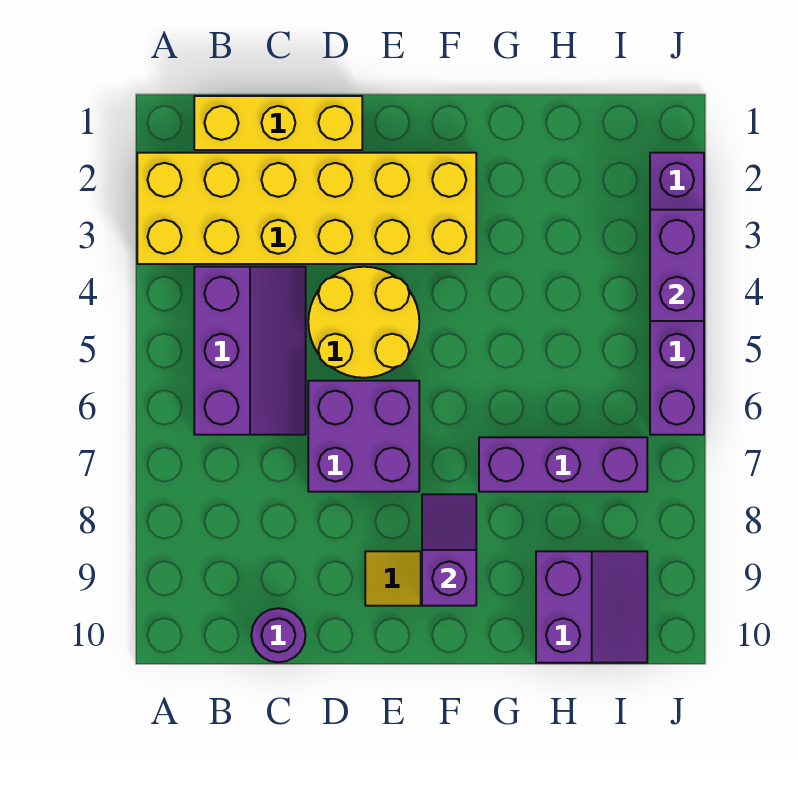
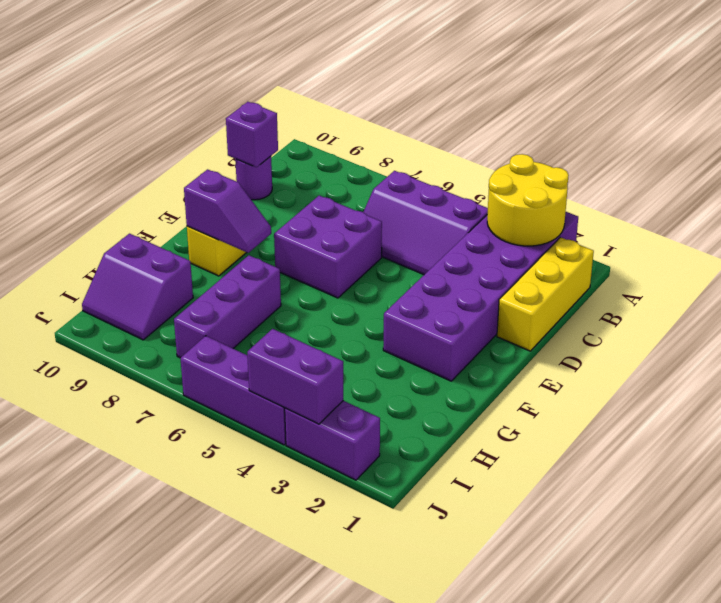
yellow 2x6 brick [137,153,476,264] -> purple 2x6 brick [383,212,578,381]
none -> purple 1x1 brick [226,102,278,167]
yellow 2x2 round brick [308,267,419,378] -> yellow 2x2 round brick moved to [487,154,569,246]

